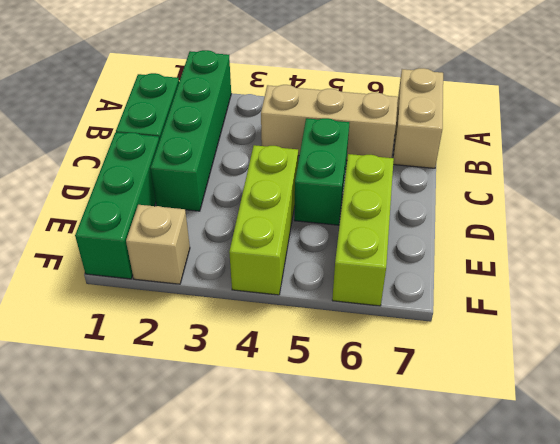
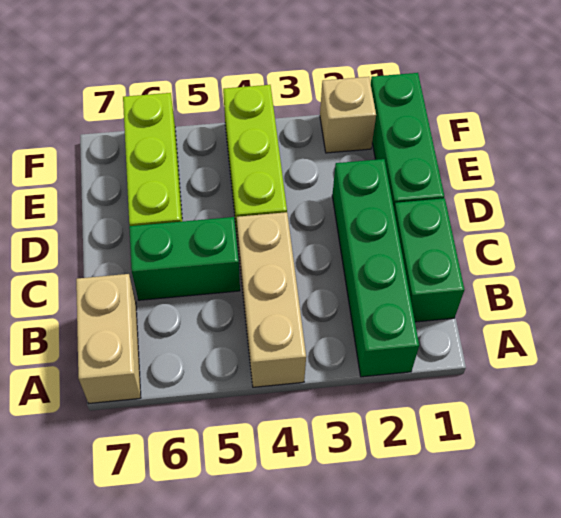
tan 1x3 brick [261,85,398,159] -> tan 1x3 brick turned to [237,212,306,387]
green 1x2 brick [294,118,349,225] -> green 1x2 brick turned to [129,217,240,300]

